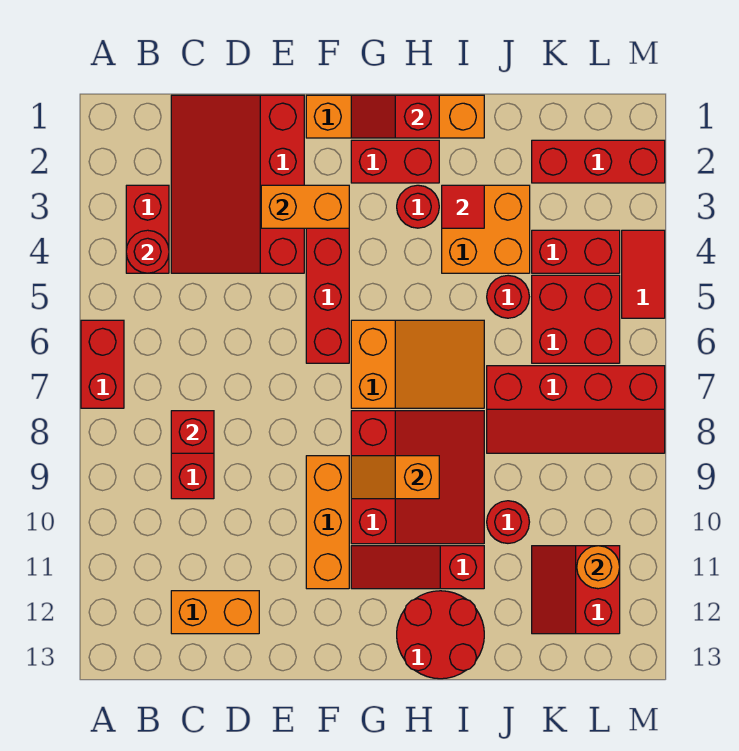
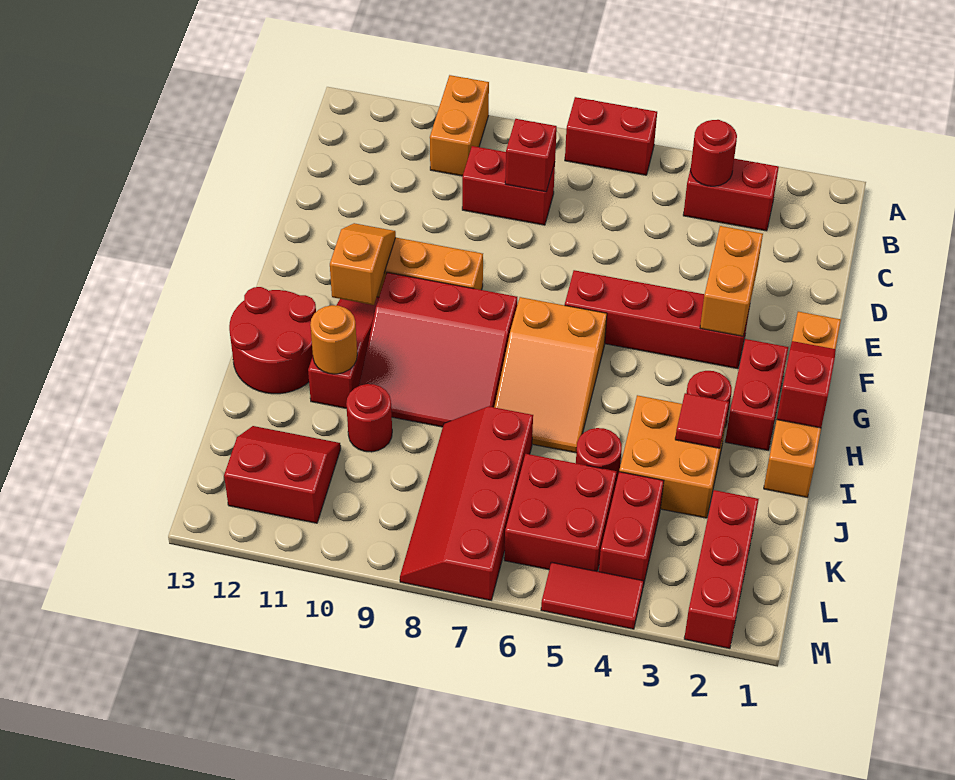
red 3x4 slope [171,95,304,273] -> none
orange 1x2 brick [171,591,259,634] -> orange 1x2 brick moved to [430,75,489,176]
orange 1x2 slope [351,456,439,499] -> orange 1x2 slope moved to [330,223,396,305]
orange 1x1 round brick [577,546,620,589] -> orange 1x1 round brick moved to [310,305,357,374]

